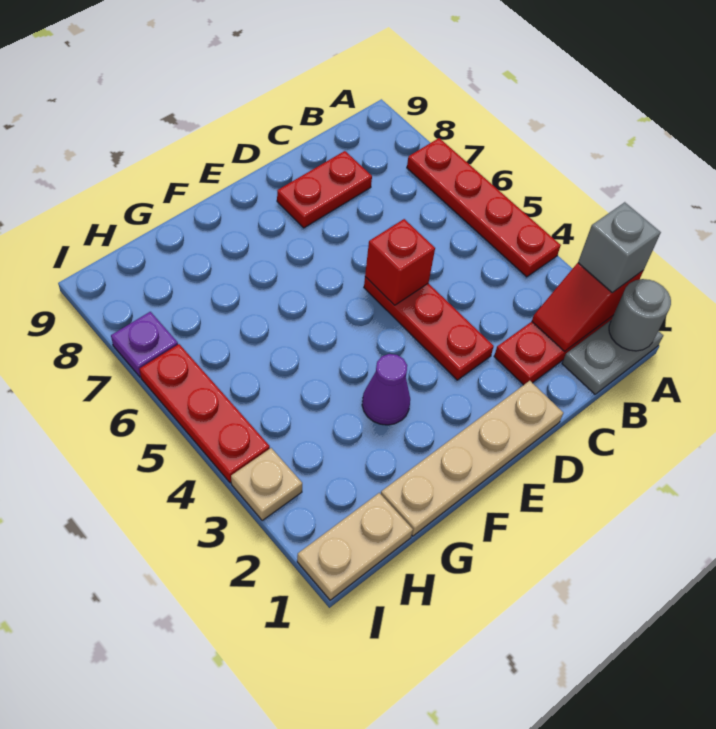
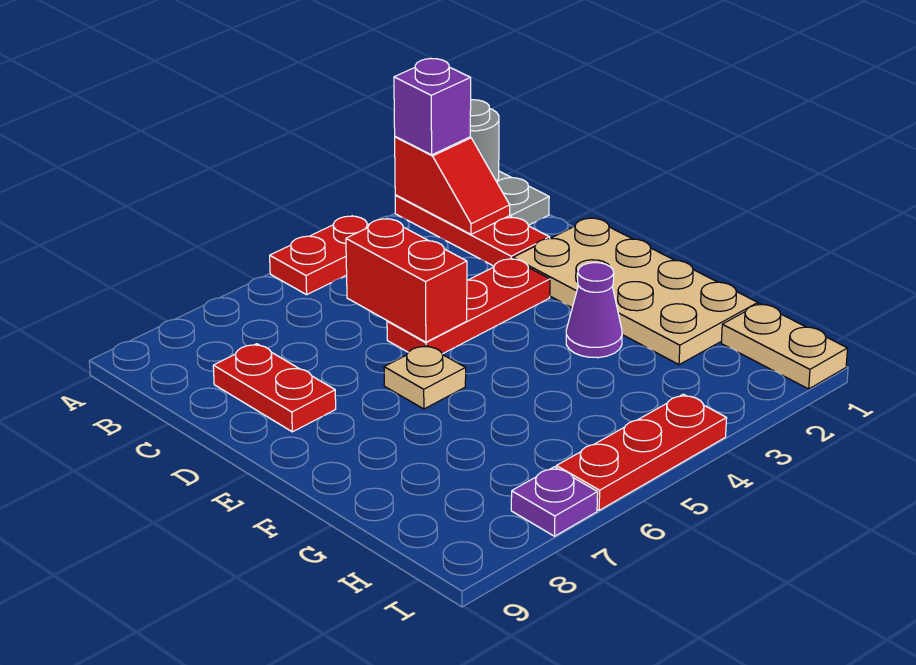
grey 1x1 brick [578,202,661,292] -> purple 1x1 brick [394,59,471,155]
red 1x4 plate [407,138,561,277] -> red 1x2 plate [270,216,369,295]
tan 1x4 plate [381,381,563,536] -> tan 2x4 plate [513,218,758,365]
red 1x1 brick [365,219,435,305] -> red 1x2 brick [346,219,467,342]
tan 1x1 plate [231,448,302,520] -> tan 1x1 plate moved to [384,345,466,409]

